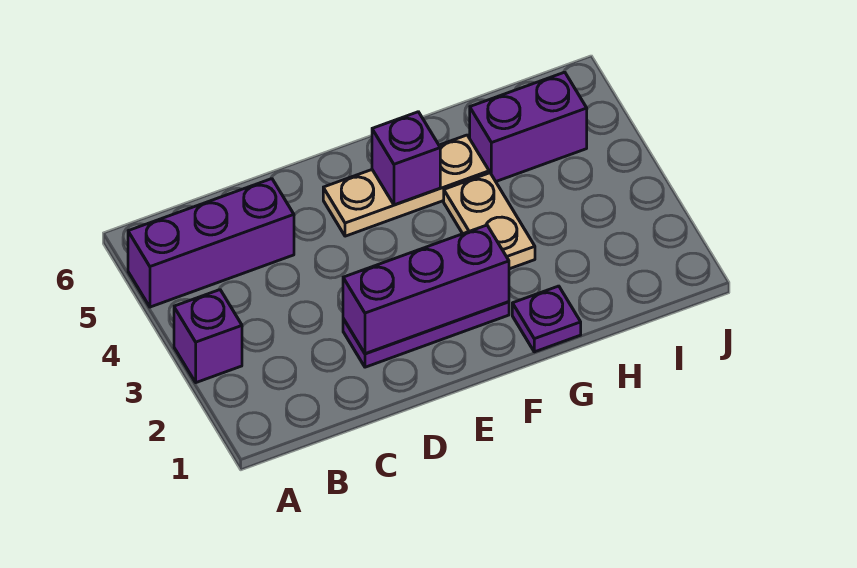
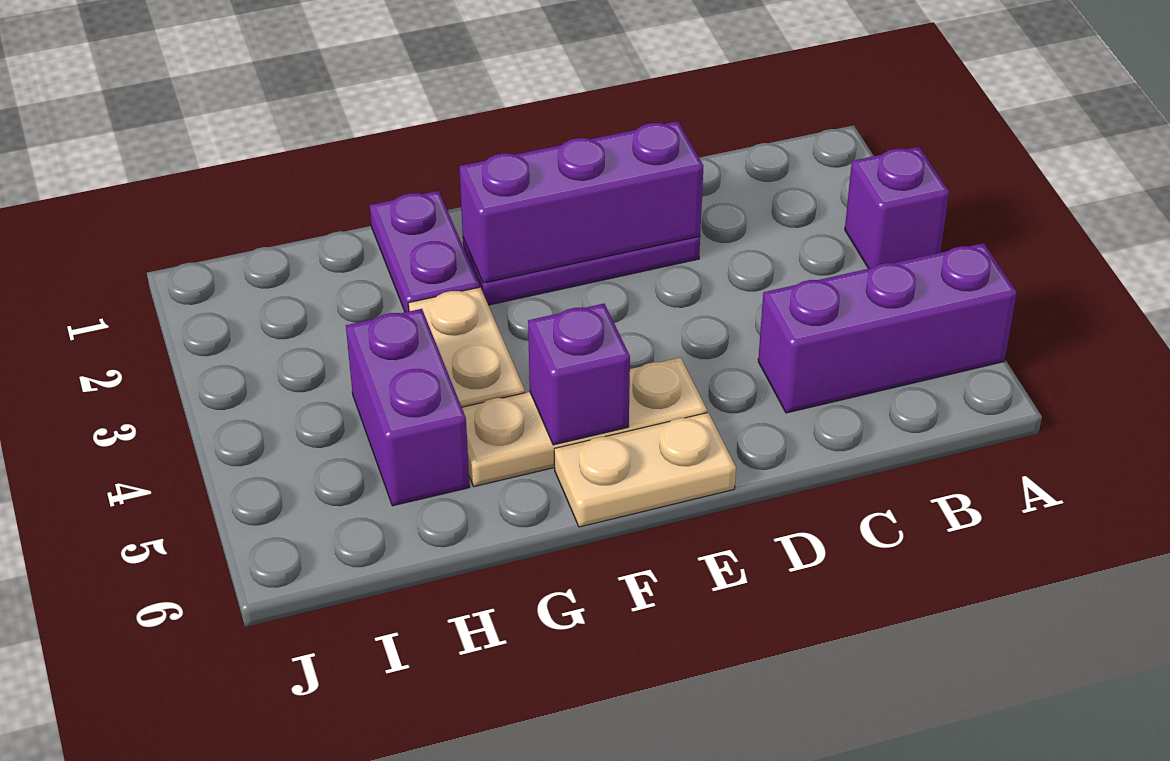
none -> tan 1x2 plate [554,413,736,527]
purple 1x1 plate [512,286,581,352] -> purple 1x2 plate [370,191,480,312]
purple 1x2 brick [470,72,587,181] -> purple 1x2 brick turned to [346,309,470,506]

